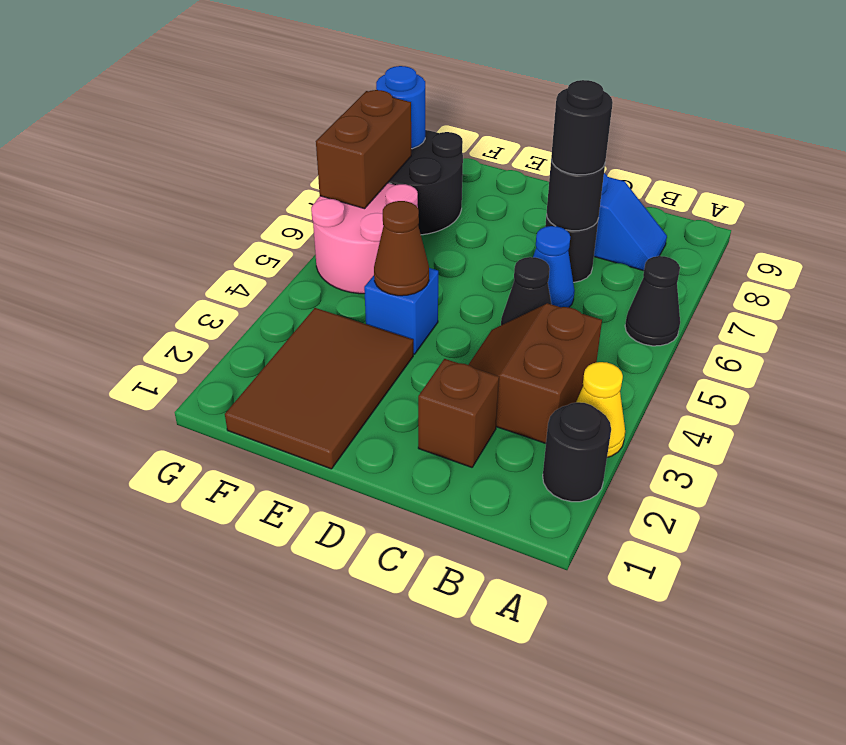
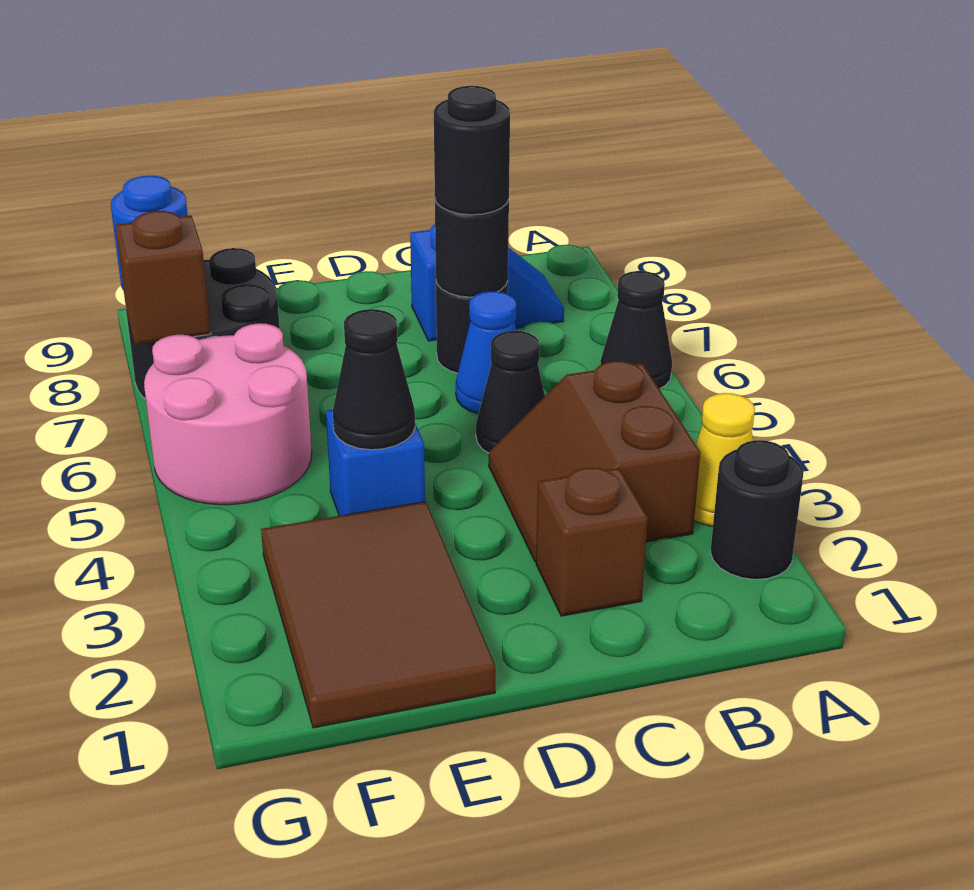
brown 1x1 cone [374,201,429,296] -> black 1x1 cone [333,309,415,450]
brown 1x2 brick [316,90,411,209] -> brown 1x1 brick [115,211,211,345]

